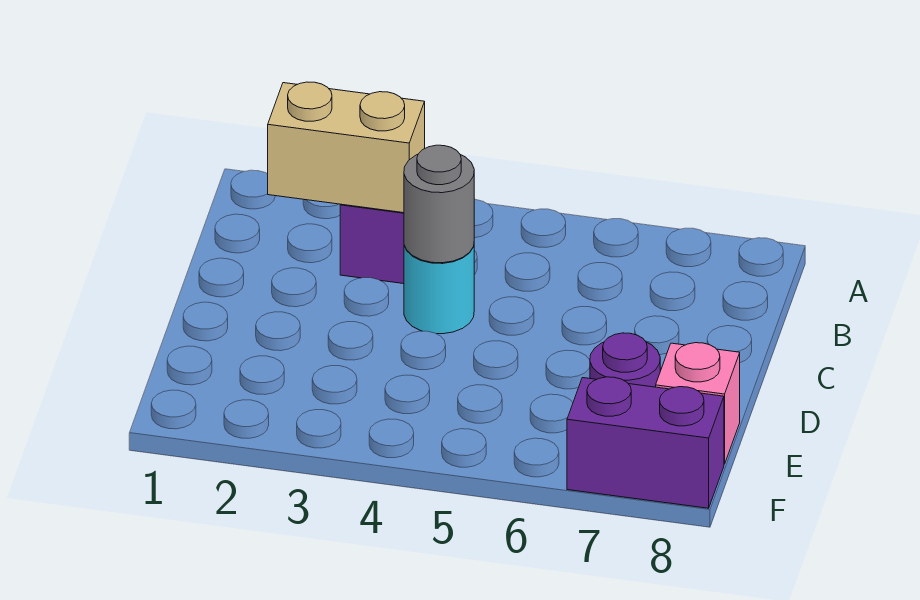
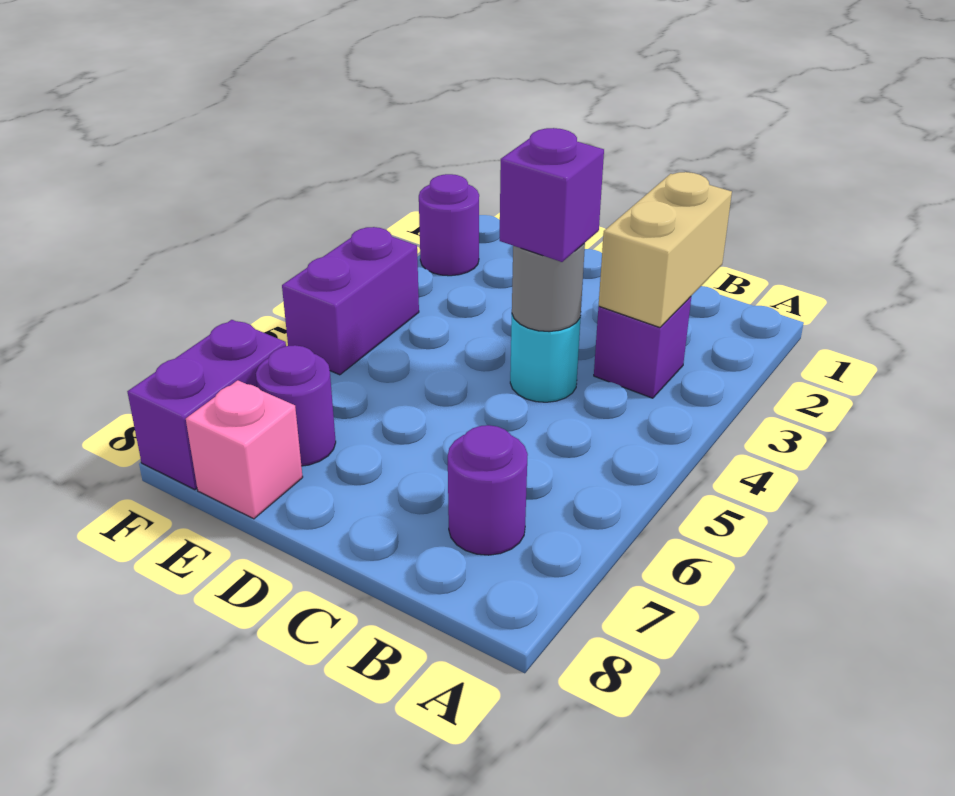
none -> purple 1x1 round brick [448,425,528,555]
none -> purple 1x1 brick [500,128,604,262]
none -> purple 1x1 round brick [419,174,479,276]
none -> purple 1x2 brick [282,227,419,375]

